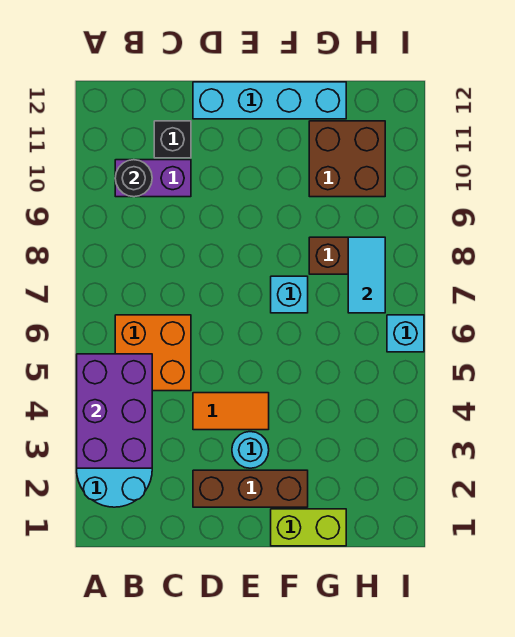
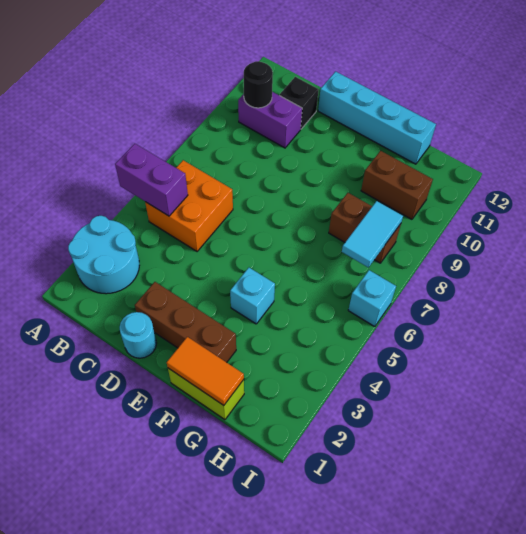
purple 2x3 brick [77,354,152,468] -> purple 1x2 brick [115,144,188,216]
orange 1x2 tile [193,393,269,430] -> orange 1x2 tile moved to [167,337,244,405]
cyan 1x1 round brick [232,432,269,468] -> cyan 1x1 round brick moved to [120,312,157,358]
cyan 1x1 brick [271,276,308,313] -> cyan 1x1 brick moved to [230,268,275,324]
brown 2x2 brick [309,121,385,197] -> brown 1x2 brick [361,151,433,219]

